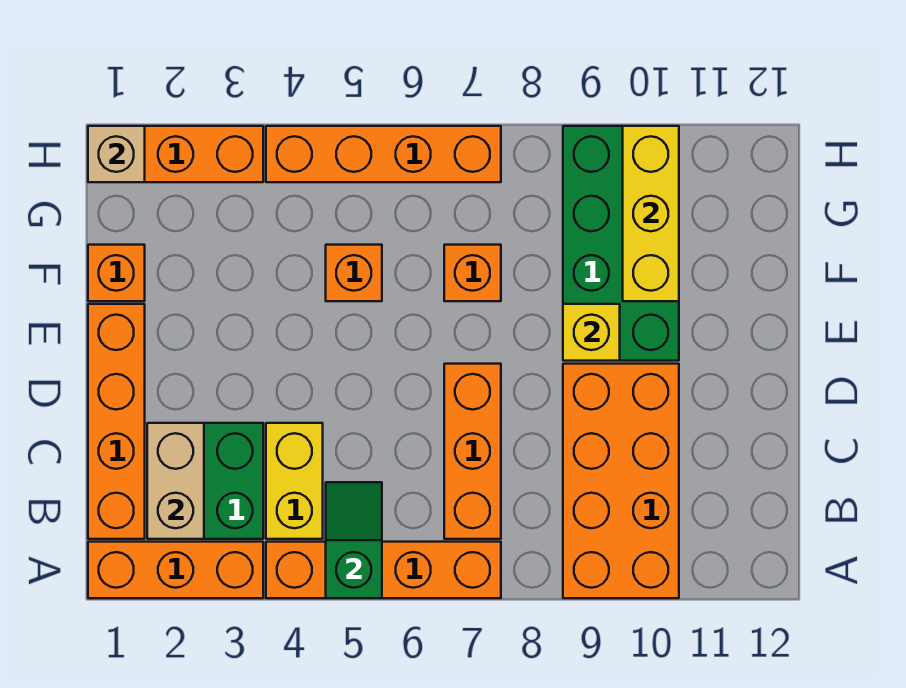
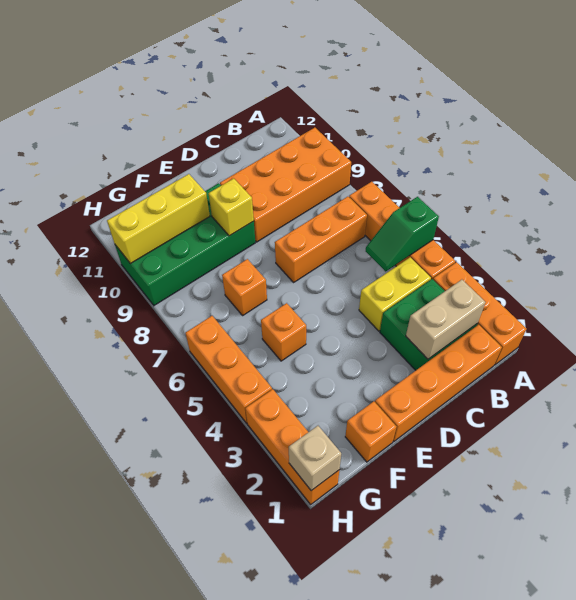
orange 1x4 brick [266,126,501,182] -> orange 1x3 brick [185,316,272,423]

